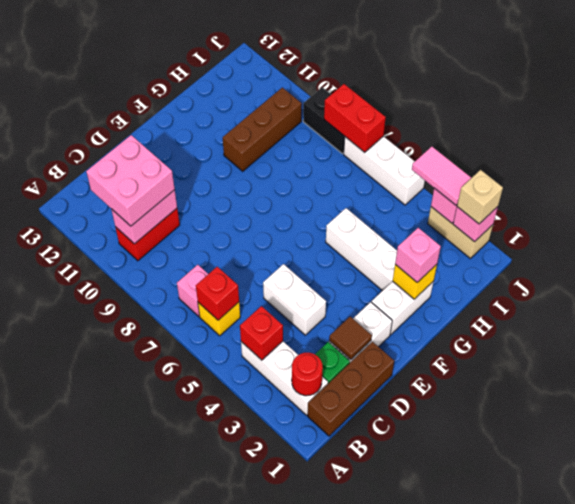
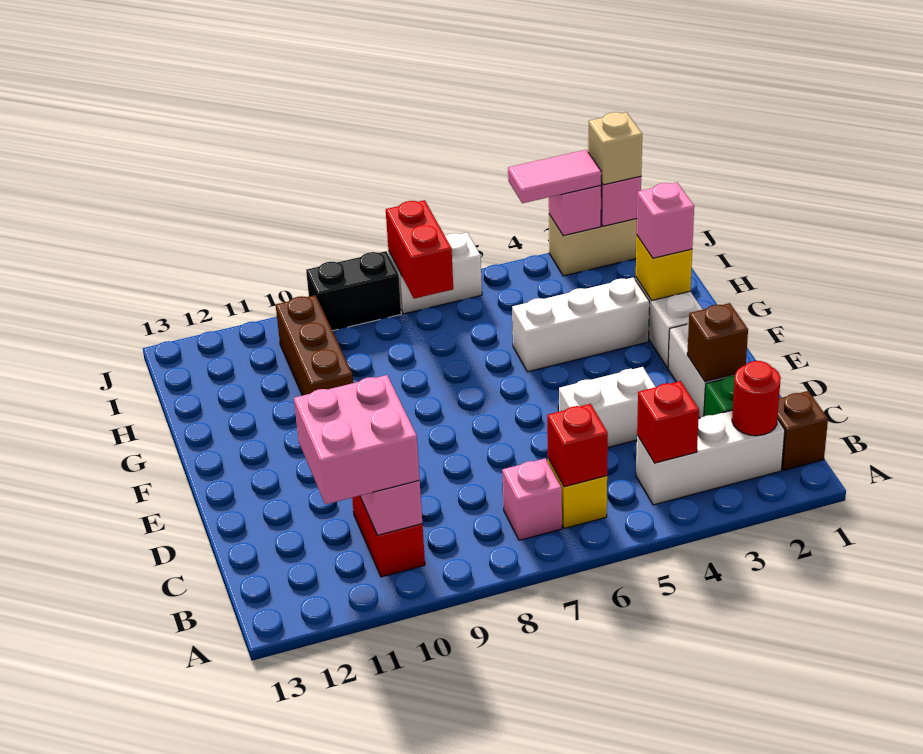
brown 1x3 brick [308,342,394,436] -> brown 1x1 brick [777,391,828,470]
brown 1x1 tile [329,317,372,359] -> brown 1x1 brick [687,303,748,382]
white 1x3 brick [344,136,425,205] -> white 1x2 brick [388,233,482,314]
red 1x2 brick [324,84,386,152] -> red 1x2 brick turned to [386,200,453,299]

